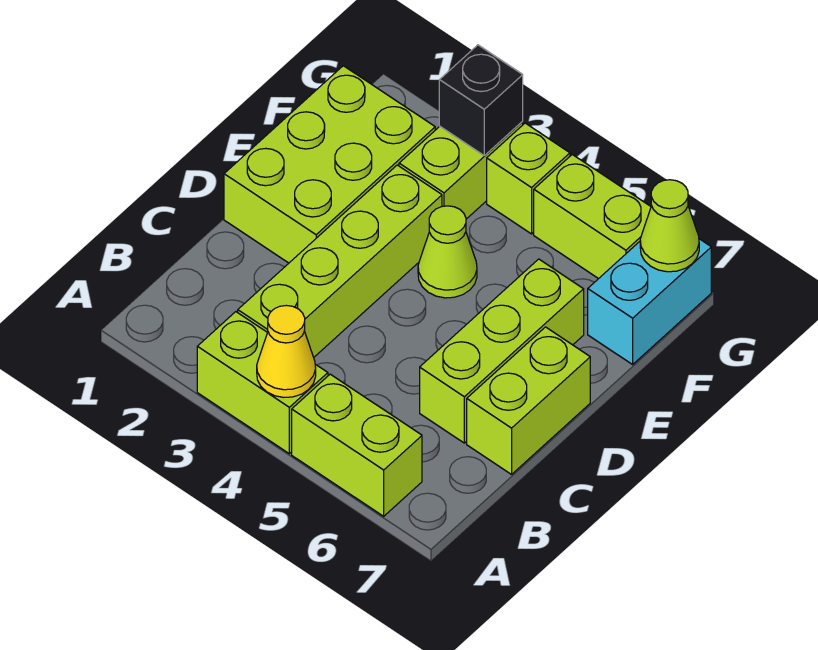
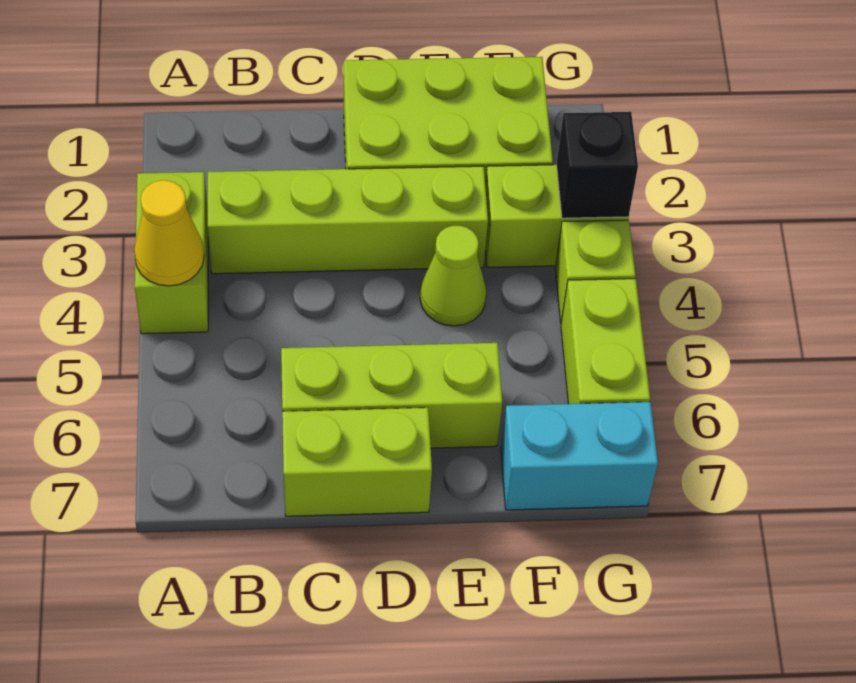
lime 1x2 brick [292,374,422,516] -> none
lime 1x1 cone [640,180,699,272] -> none

